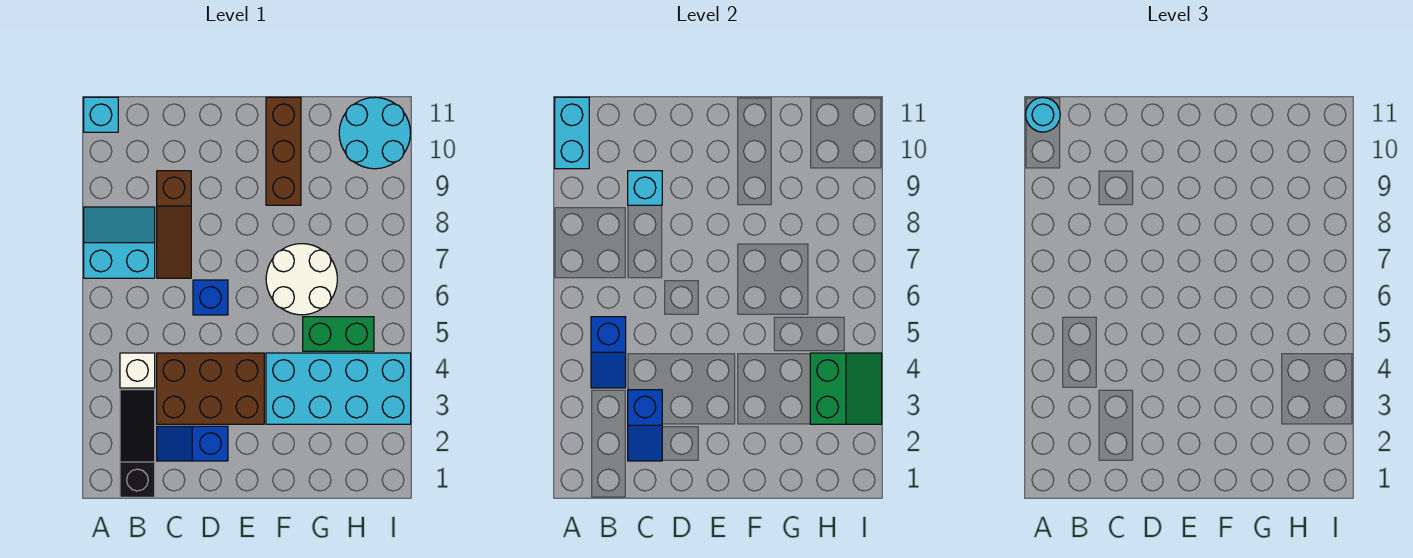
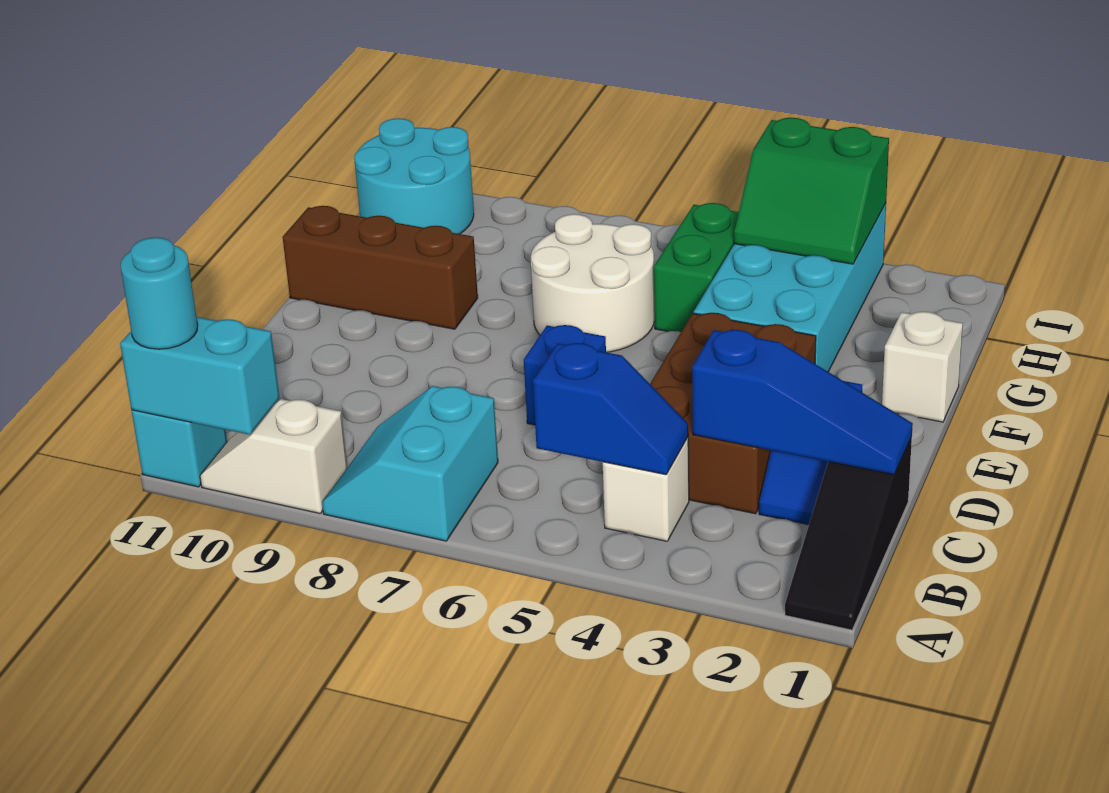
none -> white 1x2 slope [200,399,347,513]
black 1x3 slope [120,390,155,497] -> black 1x3 slope turned to [785,437,912,630]
blue 1x2 slope [628,390,662,461] -> blue 1x3 slope [692,330,913,475]
brown 1x3 slope [157,171,191,278] -> none
cyan 1x1 brick [628,171,662,205] -> none
none -> white 1x1 brick [882,312,963,422]
green 2x2 slope [810,353,882,424] -> green 2x2 slope turned to [734,118,889,264]

